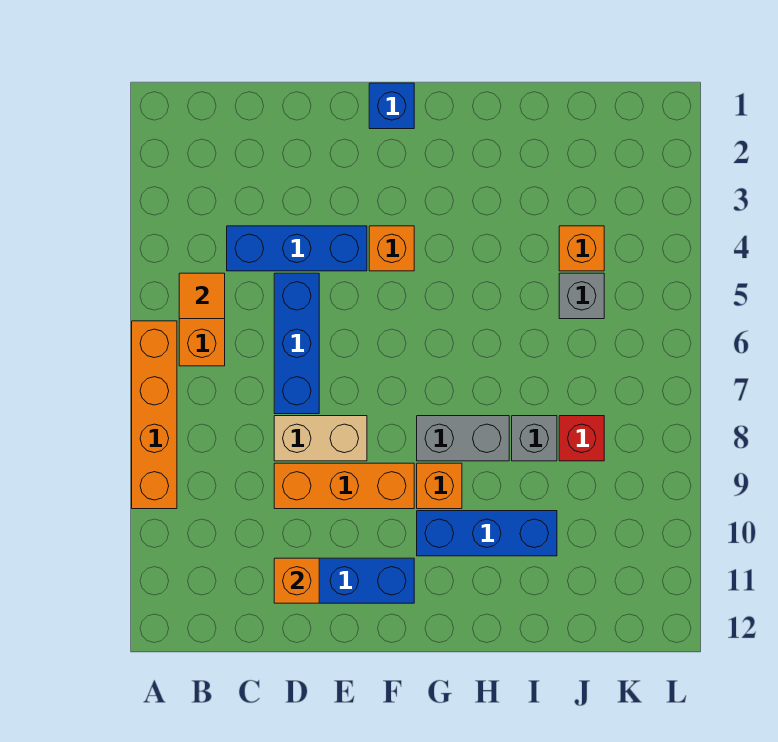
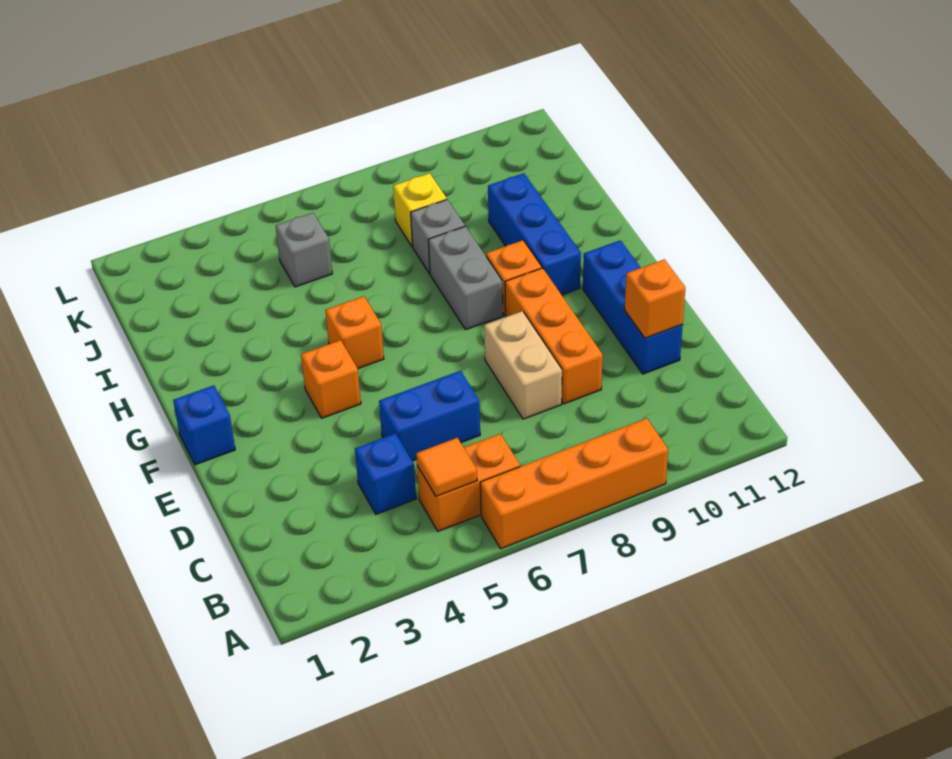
blue 1x3 brick [227,226,367,271] -> blue 1x1 brick [355,433,416,514]
blue 1x3 brick [274,273,319,414] -> blue 1x2 brick [379,371,480,461]
orange 1x1 brick [559,226,604,271] -> orange 1x1 brick moved to [325,296,384,369]
red 1x1 brick [559,416,604,461] -> yellow 1x1 brick [393,173,447,246]

